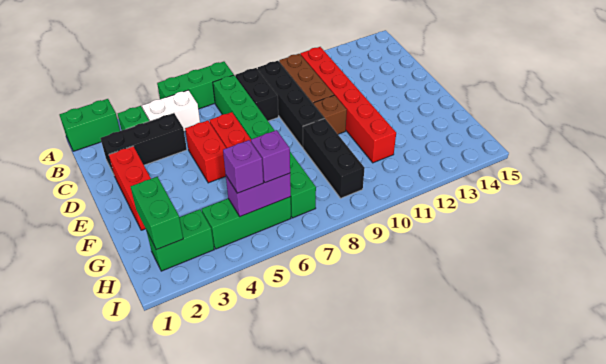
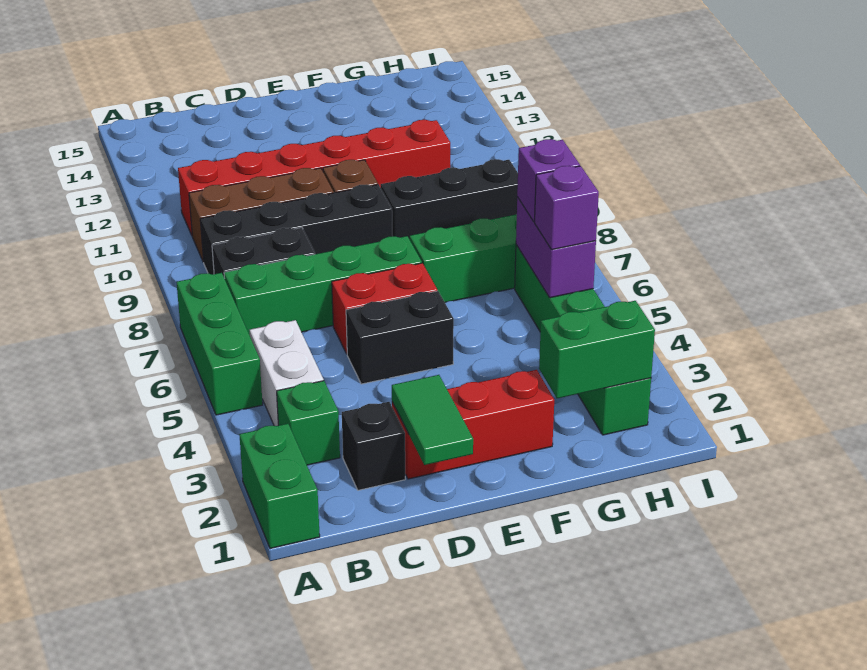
black 1x3 brick [100,113,187,174] -> black 1x1 brick [342,402,405,490]
none -> green 1x2 tile [392,375,473,465]
red 1x2 brick [185,120,226,183] -> black 1x2 brick [346,291,454,384]

